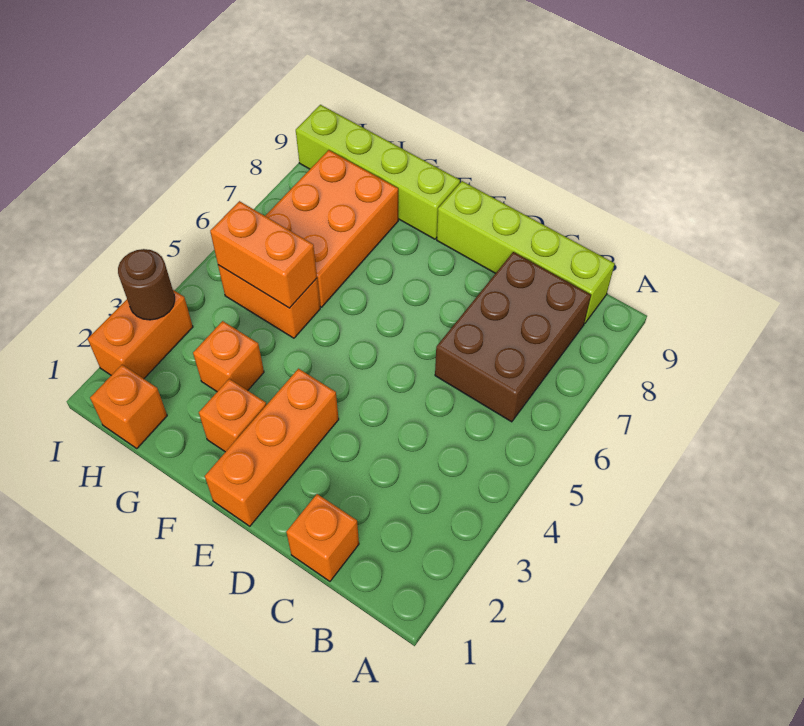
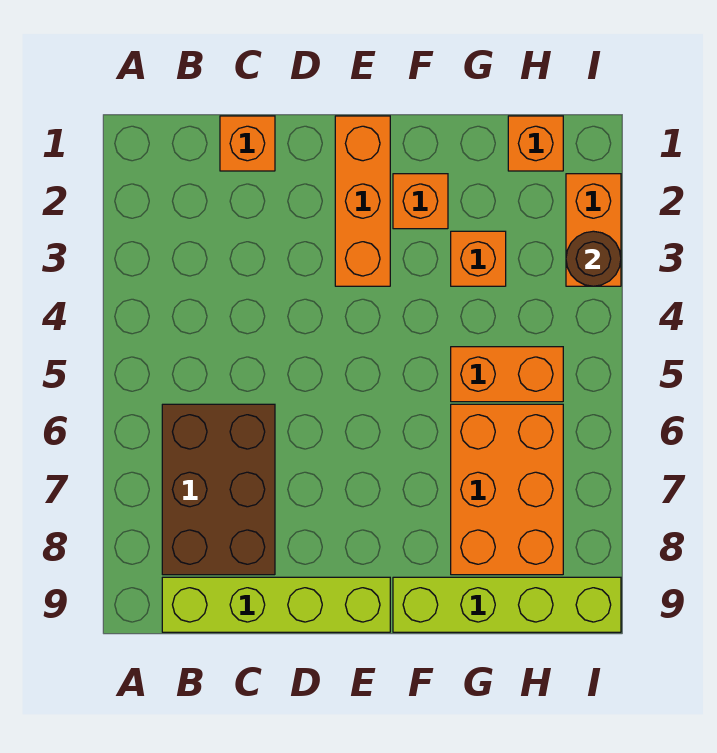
orange 1x2 brick [210,201,317,308] -> none

